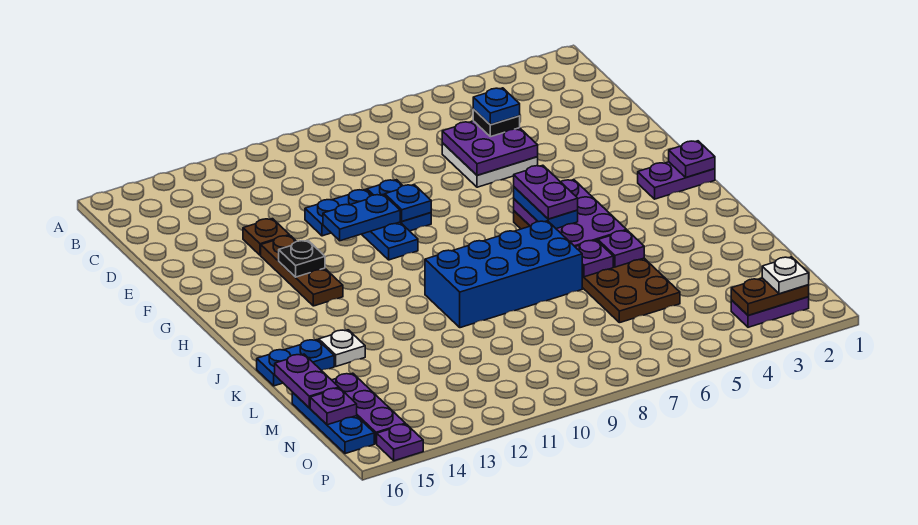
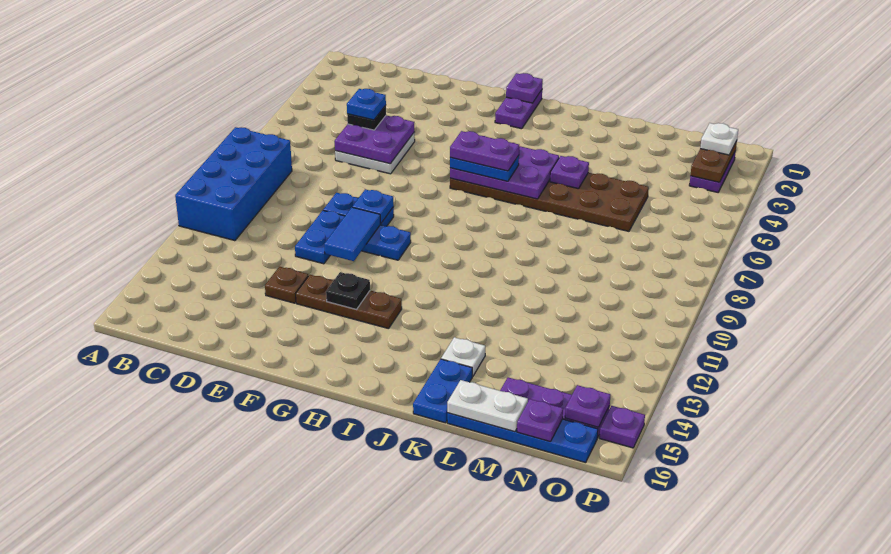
blue 1x2 plate [323,194,400,241] -> blue 1x2 tile [324,207,380,261]
blue 2x4 brick [425,221,582,328] -> blue 2x4 brick moved to [175,127,292,241]
purple 1x1 plate [576,240,613,277] -> purple 1x1 plate moved to [565,385,610,427]
purple 1x2 plate [275,354,339,408] -> white 1x2 plate [447,380,528,432]
blue 1x3 plate [292,392,374,454] -> blue 1x4 plate [447,413,598,463]

